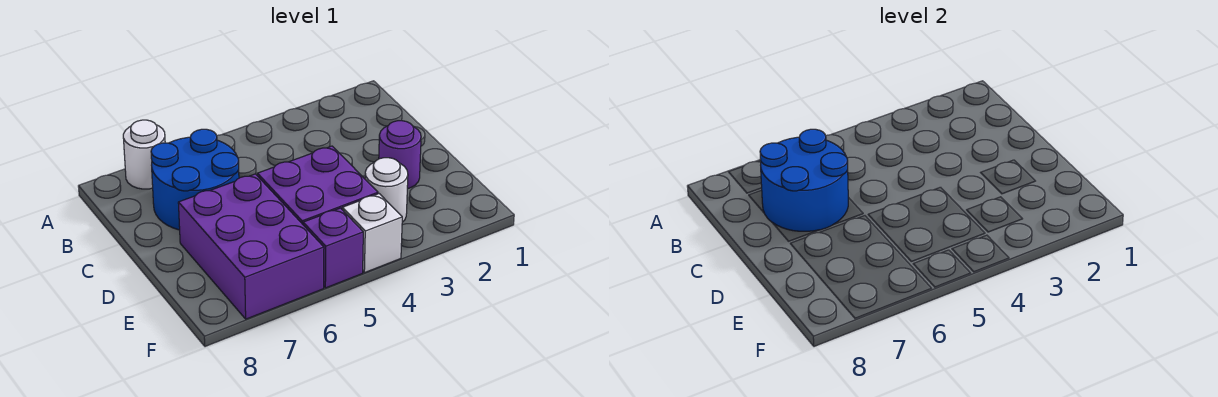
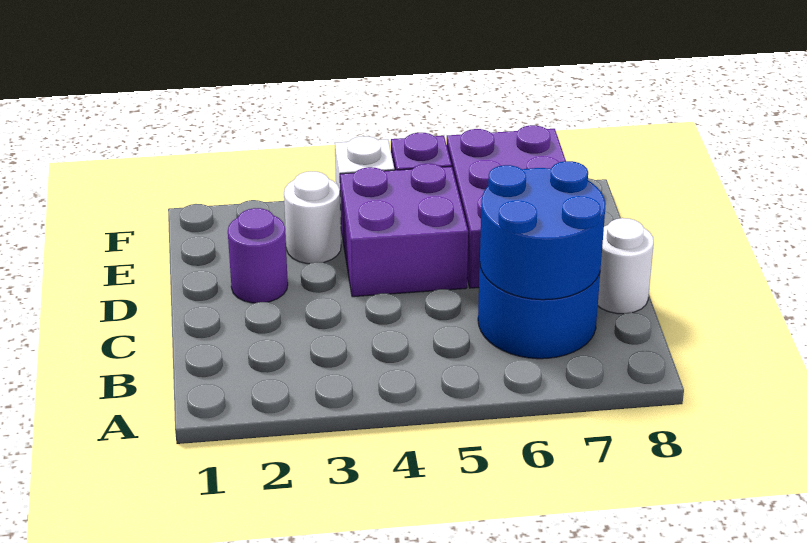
white 1x1 round brick [123,120,165,189] -> white 1x1 round brick moved to [598,218,654,314]

